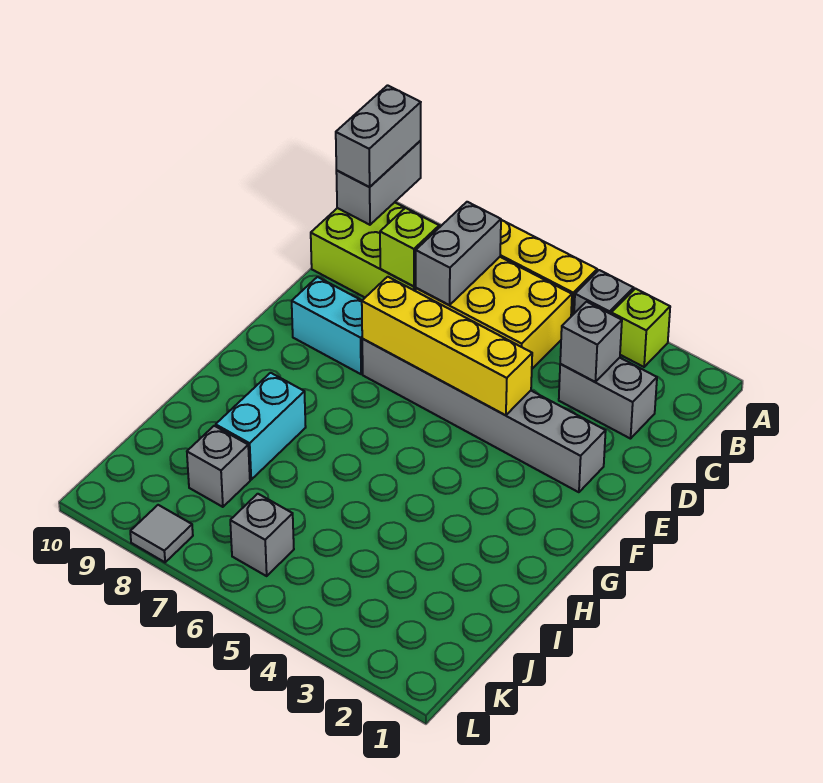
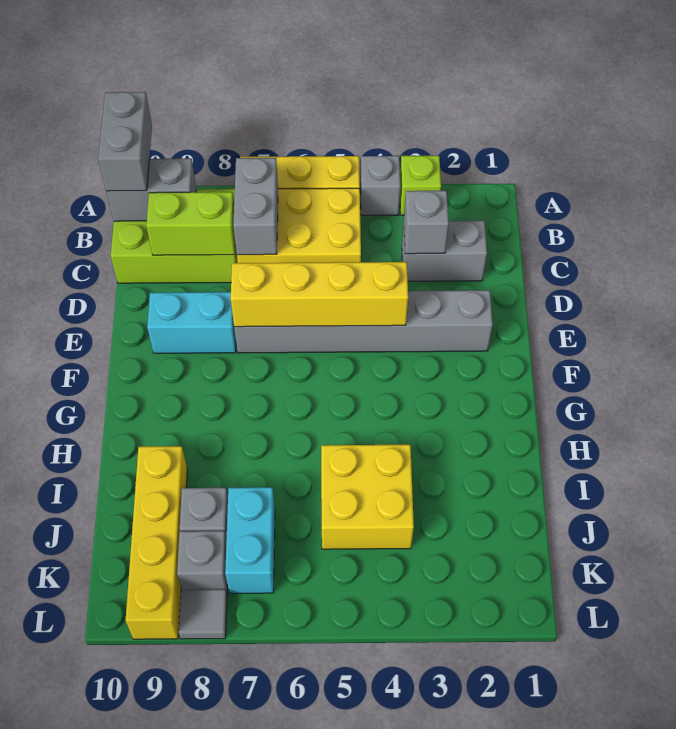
grey 1x2 brick [336,141,421,225] -> grey 1x2 brick turned to [106,158,196,221]
lime 1x1 brick [380,208,439,286] -> lime 1x2 brick [146,192,235,255]
cyan 1x2 brick [216,373,306,480] -> cyan 1x2 brick moved to [225,487,275,593]
none -> yellow 2x2 brick [321,445,414,549]
none -> yellow 1x4 brick [125,446,187,639]
grey 1x1 brick [230,494,294,576] -> grey 1x1 brick moved to [177,531,227,593]

